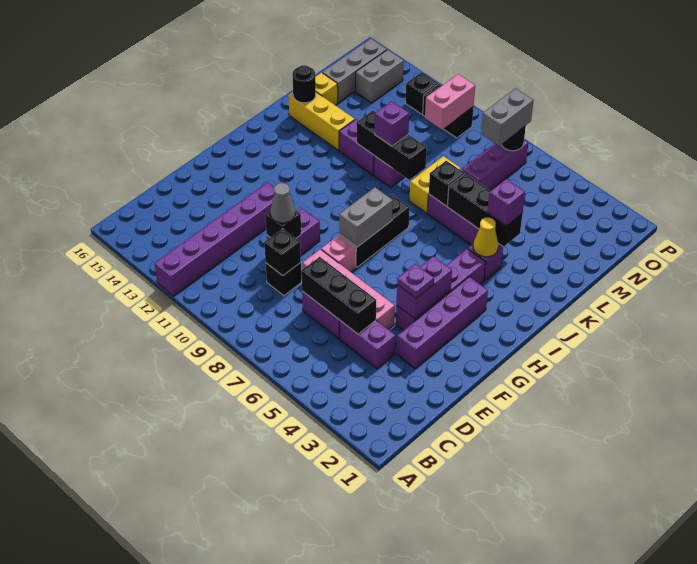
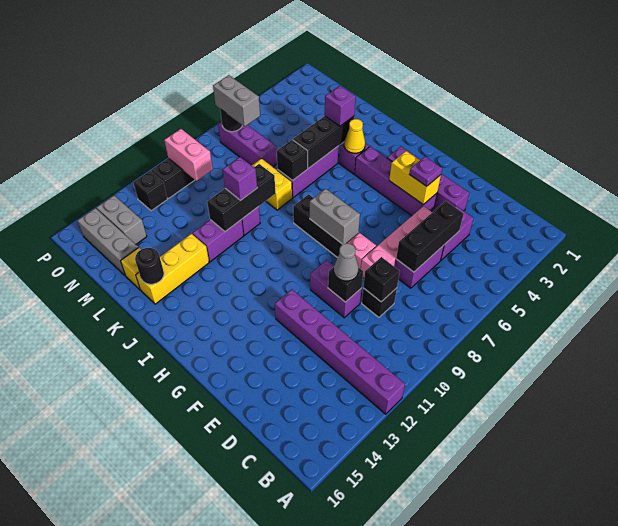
purple 1x2 brick [397,256,452,319] -> yellow 1x2 brick [389,151,441,205]

